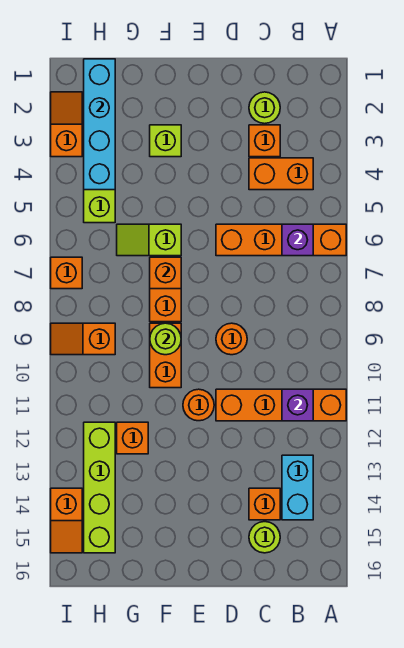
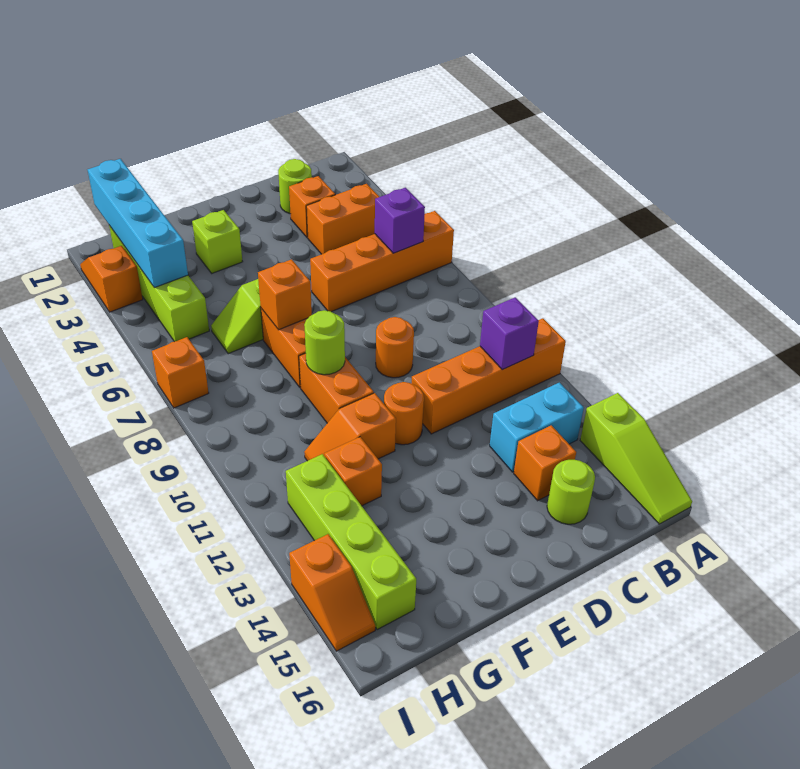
none -> lime 1x3 slope [580,393,692,524]
cyan 1x2 brick [282,455,313,520] -> cyan 1x2 brick turned to [490,382,584,472]
orange 1x2 slope [51,323,115,355] -> orange 1x2 slope moved to [304,393,396,461]

